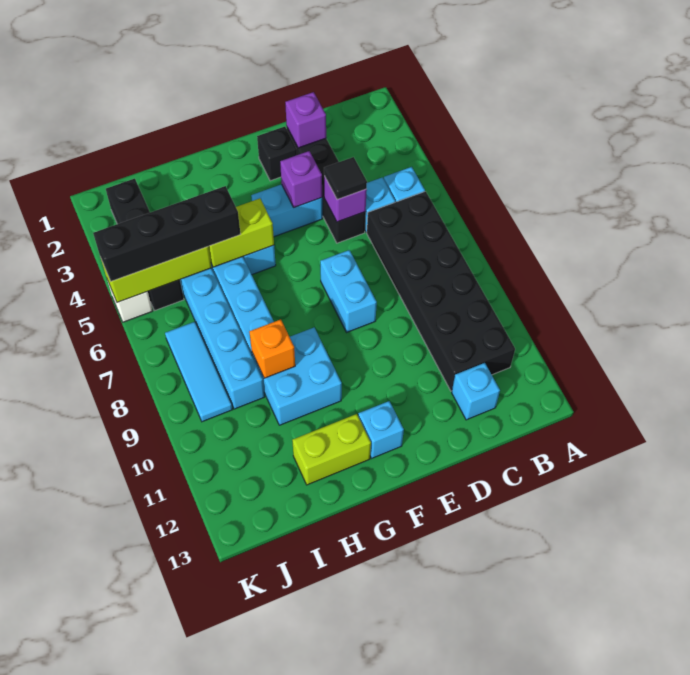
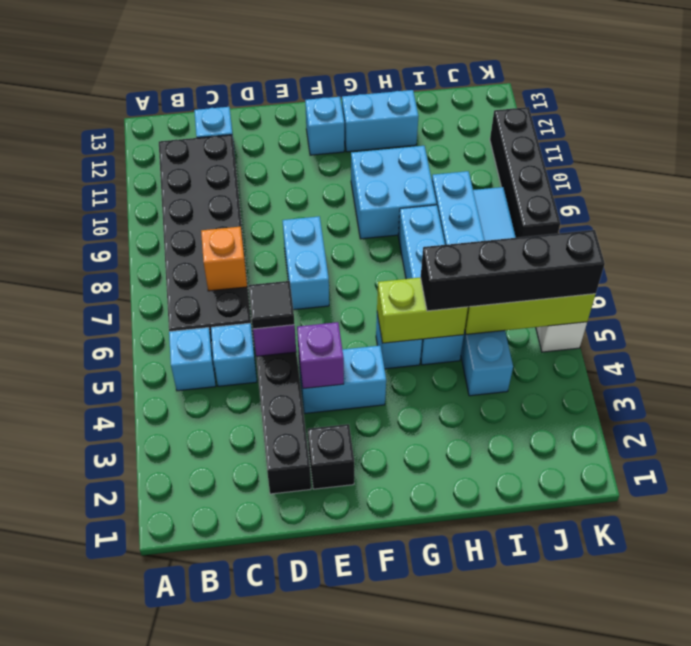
purple 1x1 brick [285,92,326,148] -> none
lime 1x2 brick [292,414,371,485] -> cyan 1x2 brick [342,90,419,152]
orange 1x1 brick [249,319,295,378] -> orange 1x1 brick moved to [201,227,247,291]
black 1x4 brick [106,179,184,311] -> black 1x4 brick moved to [490,107,560,238]

